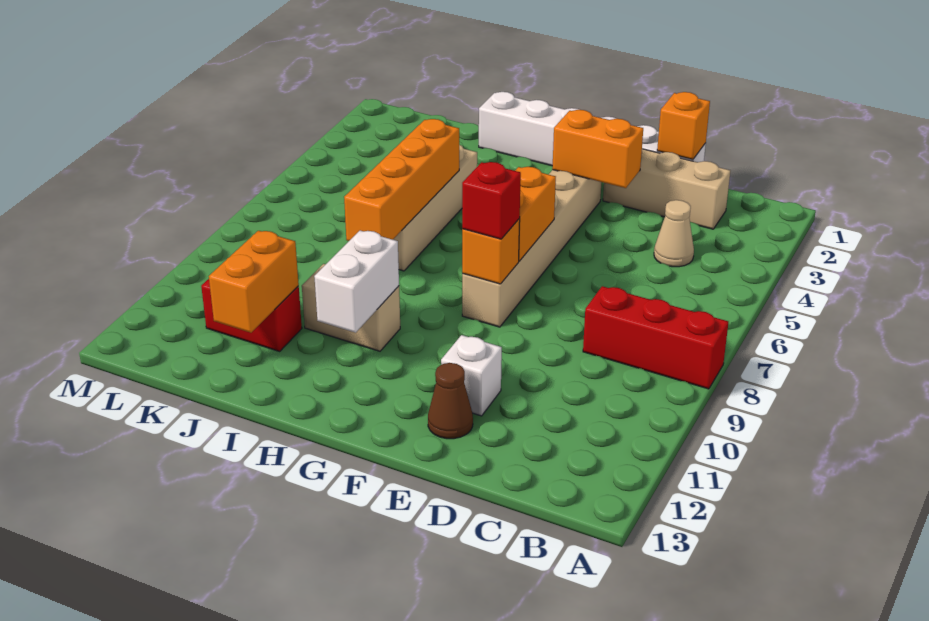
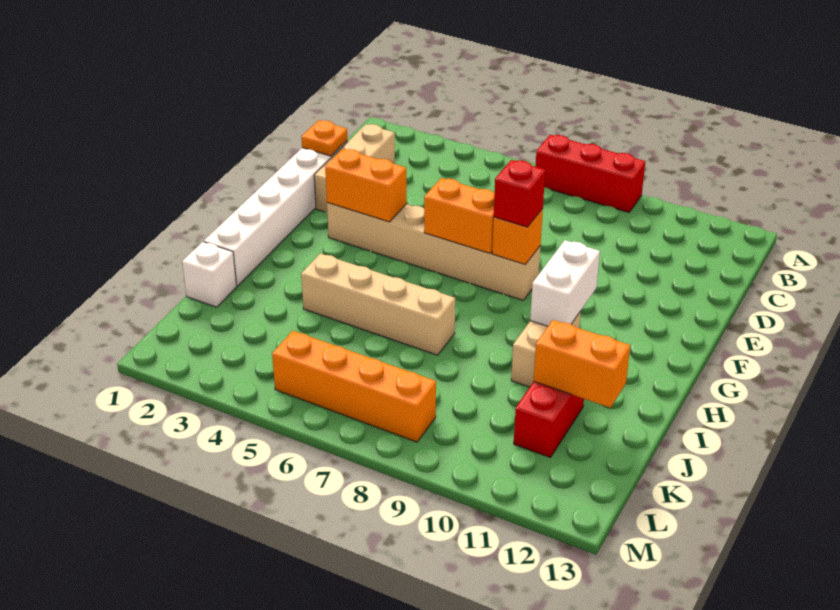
red 1x3 brick [583,286,729,389] -> red 1x3 brick turned to [535,135,645,212]
tan 1x1 cone [654,200,694,267] -> none
orange 1x1 brick [657,92,710,160] -> orange 1x1 plate [301,120,347,156]
orange 1x2 brick [552,110,643,188] -> orange 1x2 brick turned to [325,149,406,222]
white 1x1 brick [441,335,502,416] -> white 1x1 brick moved to [182,242,237,307]
brown 1x1 cone [428,363,473,439] -> none
white 1x2 brick [314,231,399,333] -> white 1x2 brick turned to [530,240,600,326]
orange 1x4 brick [344,119,459,241] -> orange 1x4 brick moved to [272,331,436,442]

